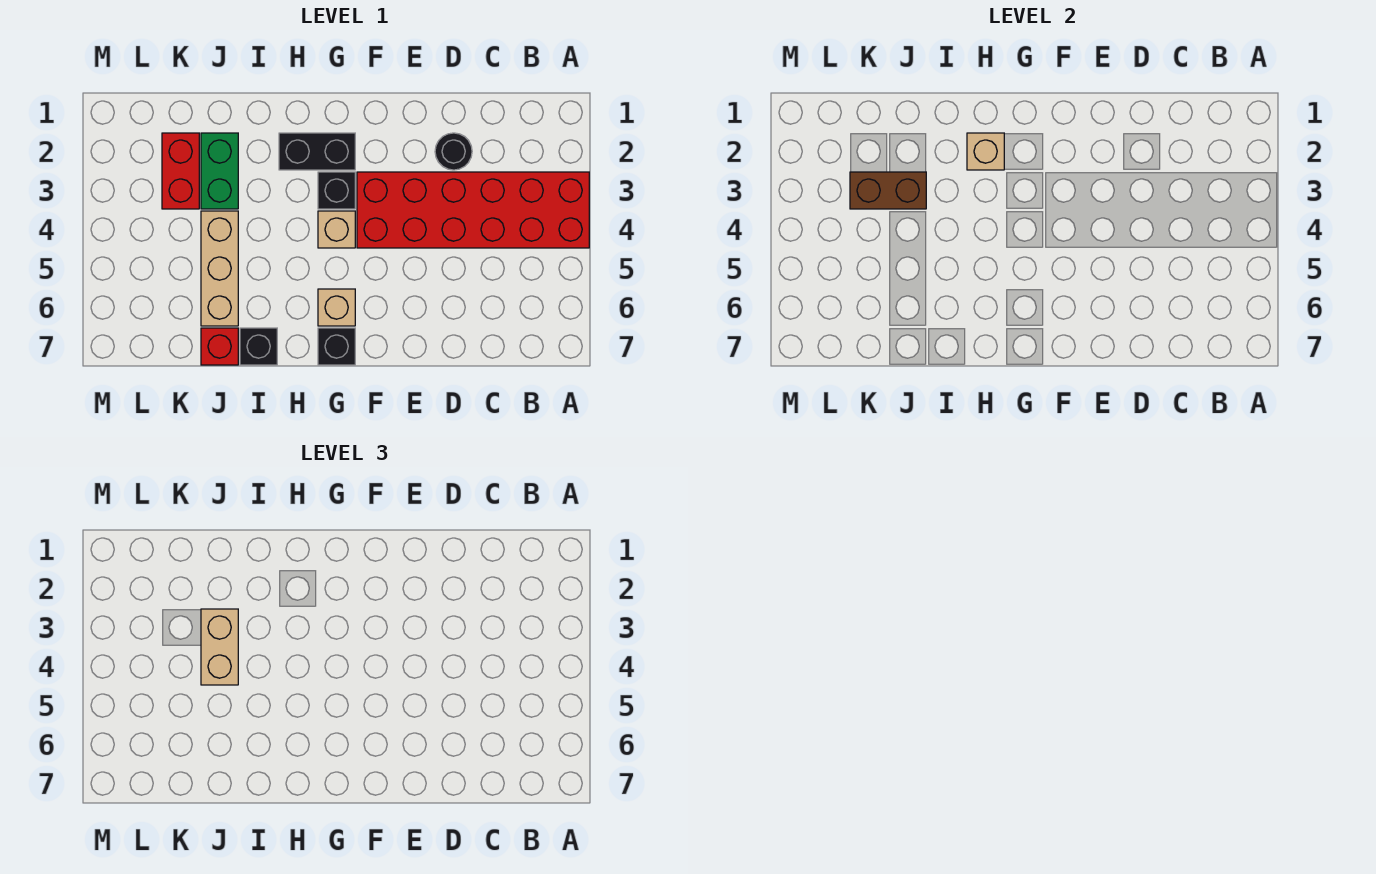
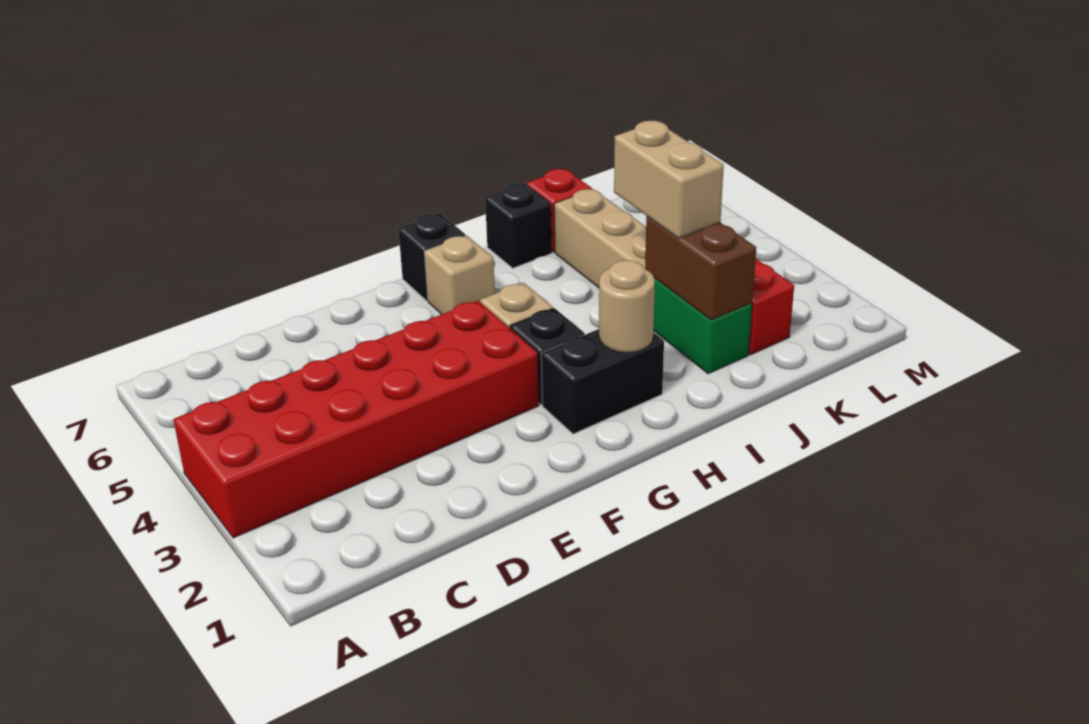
black 1x1 round brick [435,133,472,170] -> none
tan 1x1 brick [967,133,1004,170] -> tan 1x1 round brick [599,260,655,353]
brown 1x2 brick [850,172,926,209] -> brown 1x2 brick turned to [645,216,756,320]

